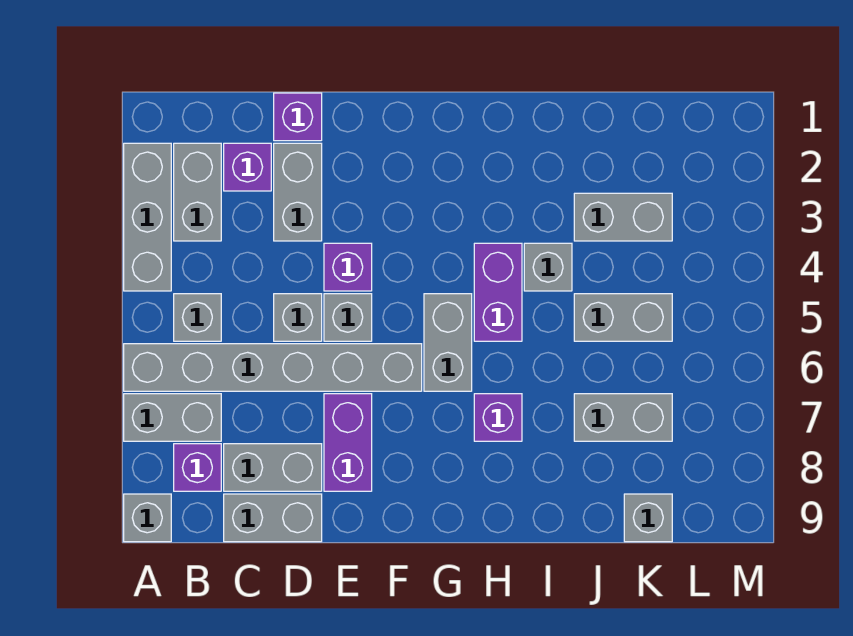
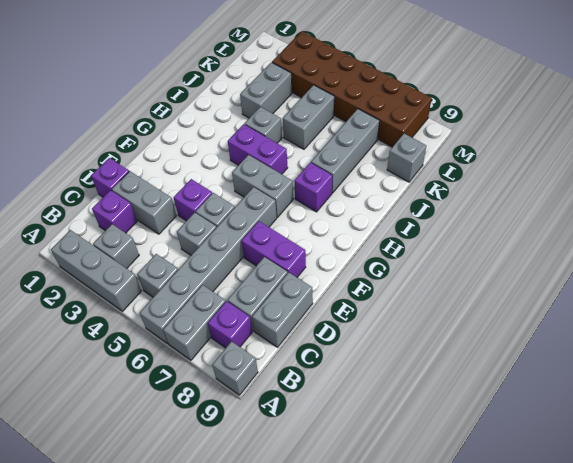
grey 1x2 brick [174,143,221,241] -> grey 1x1 brick [93,224,139,269]
grey 1x2 brick [574,394,672,441] -> grey 1x3 brick [311,109,379,193]
none -> brown 2x6 brick [272,31,432,147]

